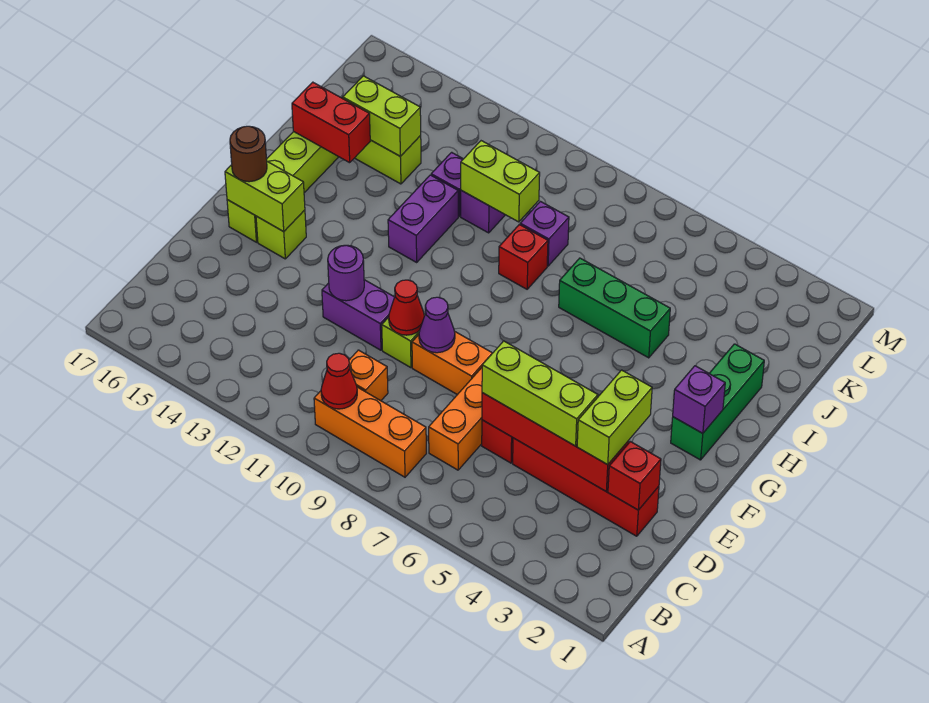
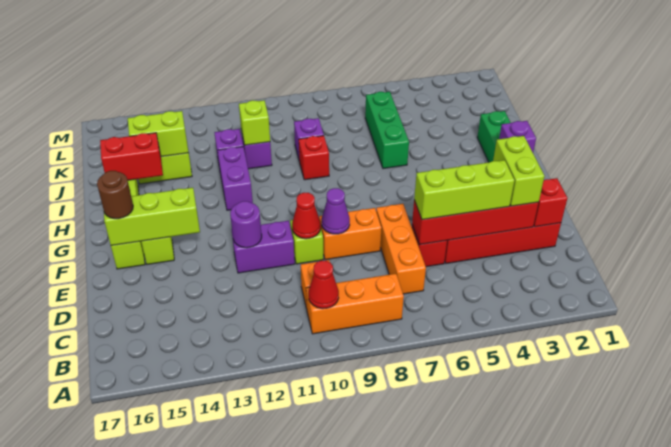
lime 1x2 brick [225,162,305,232] -> lime 1x3 brick [104,188,200,246]
green 1x3 brick [559,258,670,358] -> green 1x3 brick turned to [365,92,409,169]
lime 1x2 brick [461,141,540,222] -> lime 1x1 brick [239,100,270,145]

